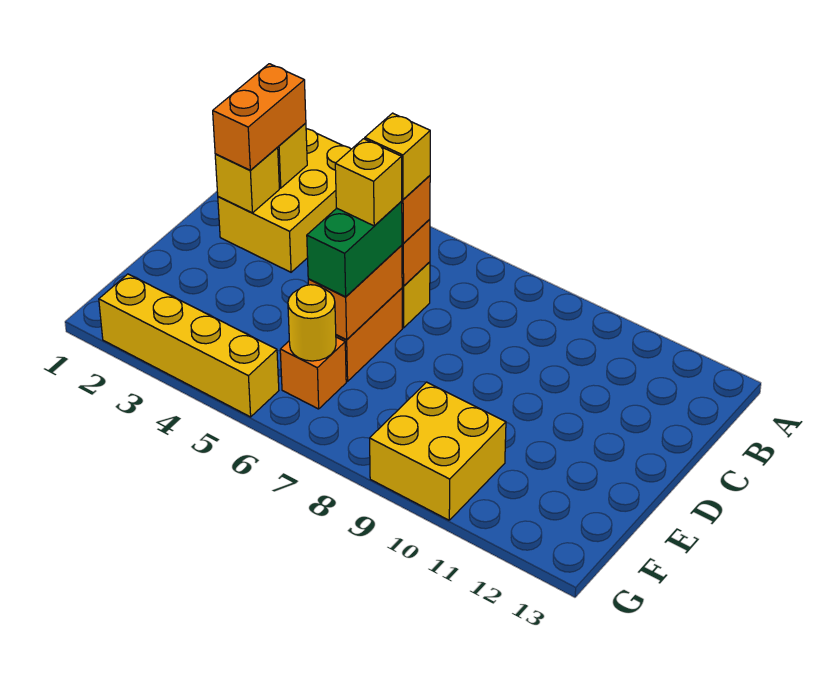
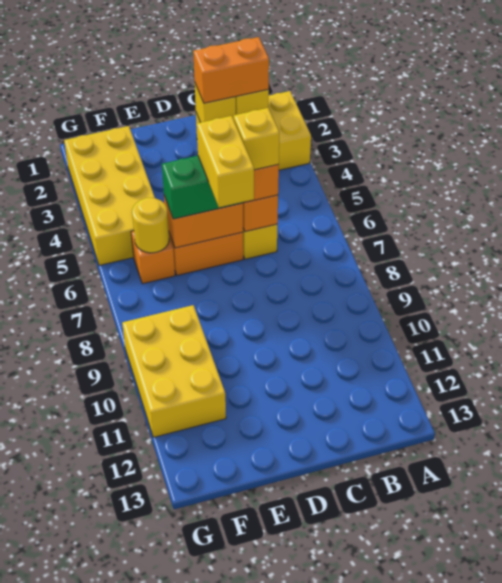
yellow 1x1 brick [335,139,402,226] -> yellow 1x2 brick [197,116,254,207]
yellow 2x2 brick [370,382,506,520] -> yellow 2x3 brick [122,305,226,437]
yellow 1x4 brick [99,274,279,417] -> yellow 2x4 brick [64,126,155,265]

